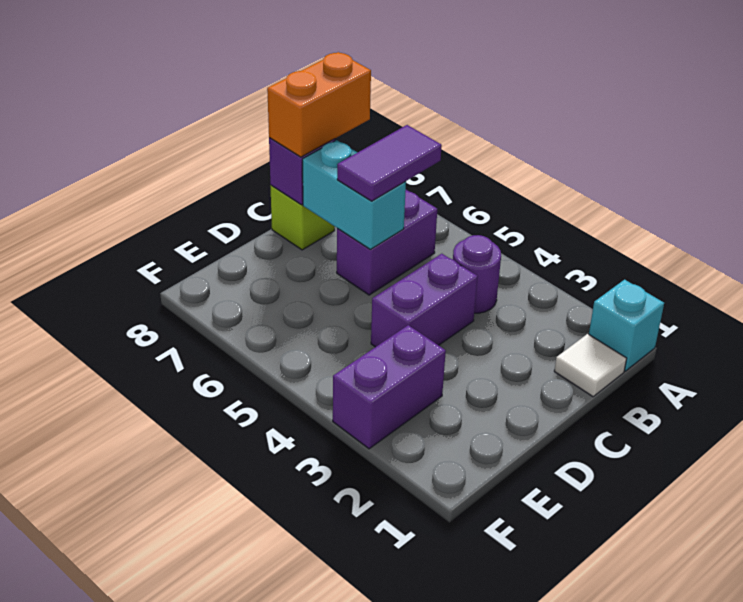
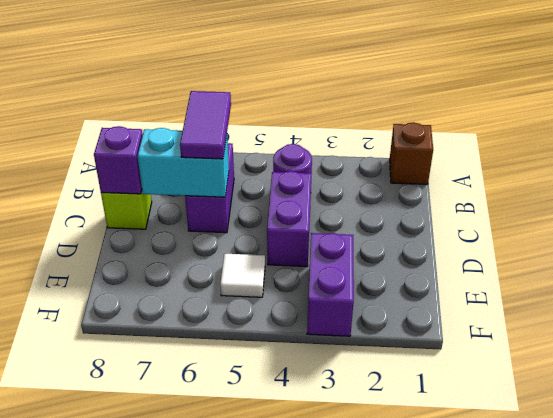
cyan 1x1 brick [589,280,664,371] -> brown 1x1 brick [390,122,433,184]
white 1x1 tile [554,334,627,397] -> white 1x1 tile moved to [220,254,265,297]
orange 1x2 brick [267,52,371,157] -> none

